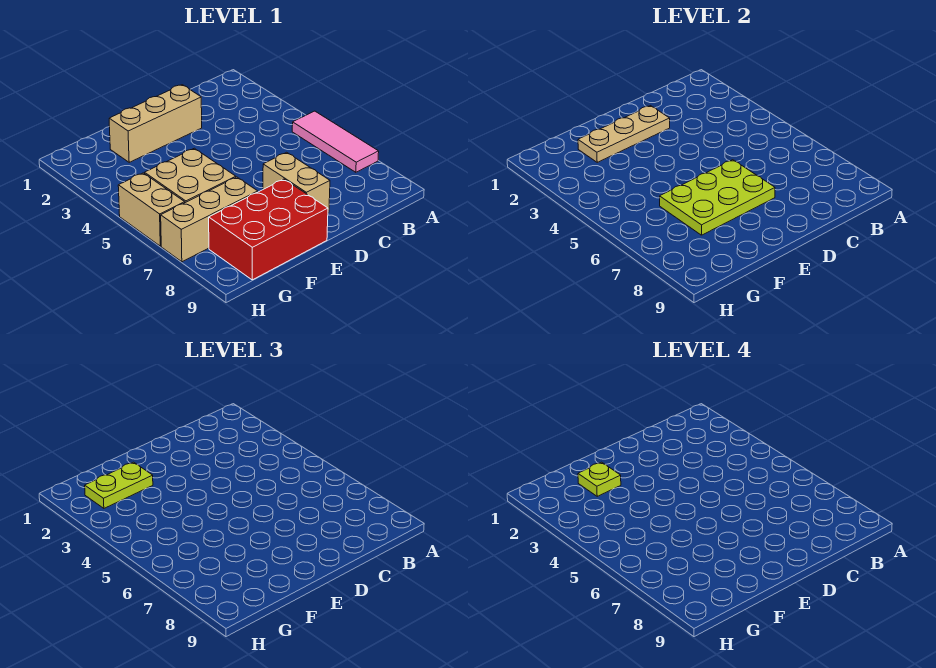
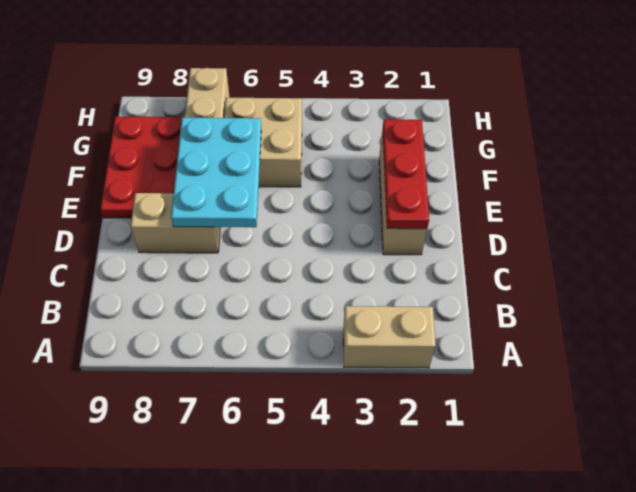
pink 1x3 tile [292,111,379,172] -> none
tan 1x3 plate [578,106,670,162] -> red 1x3 plate [383,119,429,229]
lime 2x3 plate [660,160,775,235] -> cyan 2x3 plate [171,118,261,227]
red 2x3 brick [209,179,328,280] -> red 2x3 plate [100,117,185,218]
lime 1x2 plate [85,462,153,508] -> none
lime 1x1 plate [578,462,621,496] -> none
tan 1x2 brick [118,173,185,246] -> tan 1x2 brick moved to [343,306,436,368]

